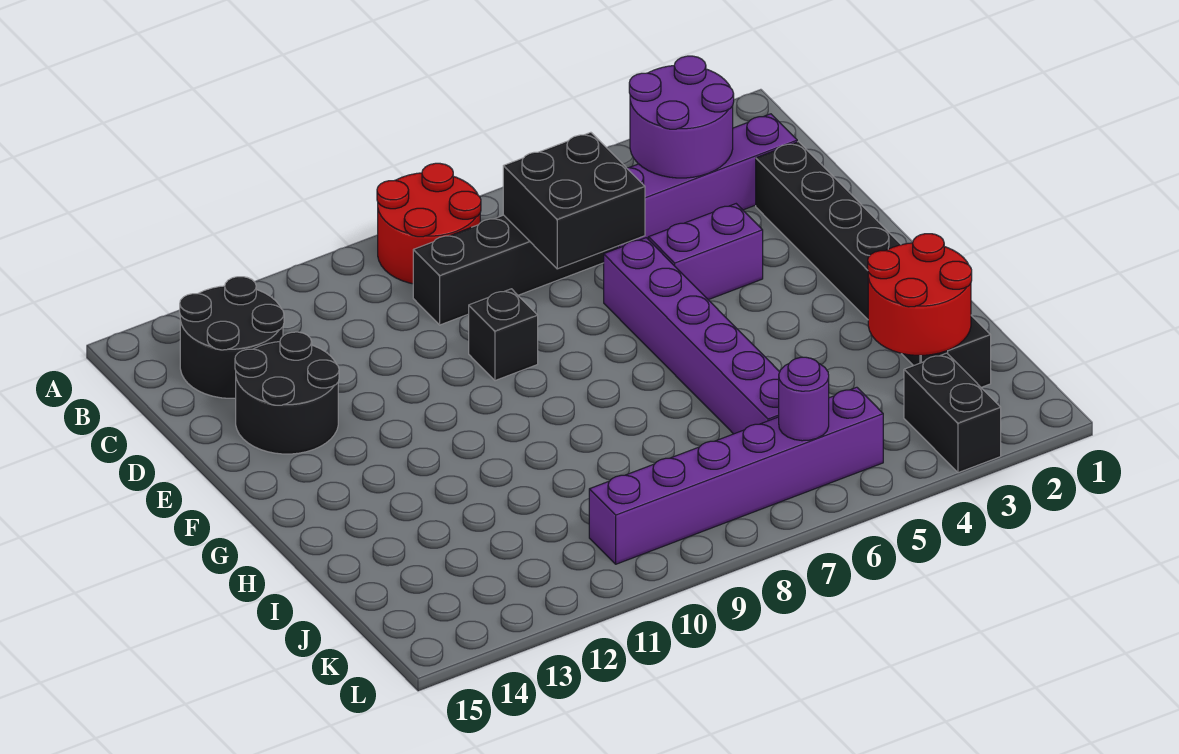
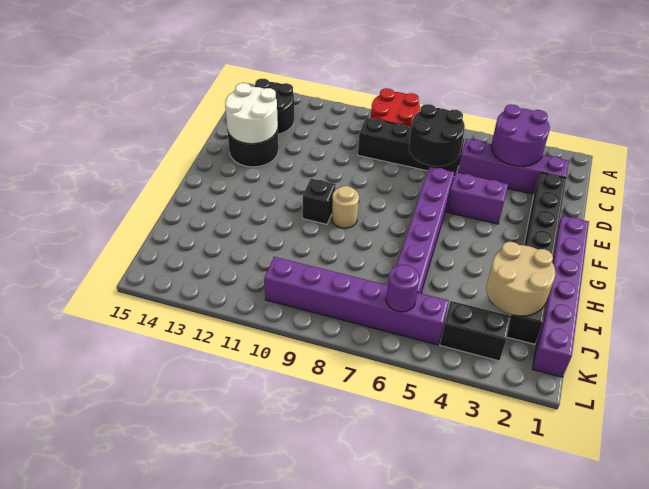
black 2x2 brick [503,132,645,269] -> black 2x2 round brick [409,104,465,166]
none -> white 2x2 round brick [225,83,278,144]
black 1x1 brick [468,289,538,381] -> black 1x1 brick moved to [303,179,336,224]
none -> purple 1x6 brick [533,216,589,377]
none -> tan 1x1 round brick [332,186,359,228]
red 2x2 round brick [868,234,972,355] -> tan 2x2 round brick [486,242,555,316]
black 1x2 brick [904,353,1001,473] -> black 1x2 brick turned to [440,301,511,361]

